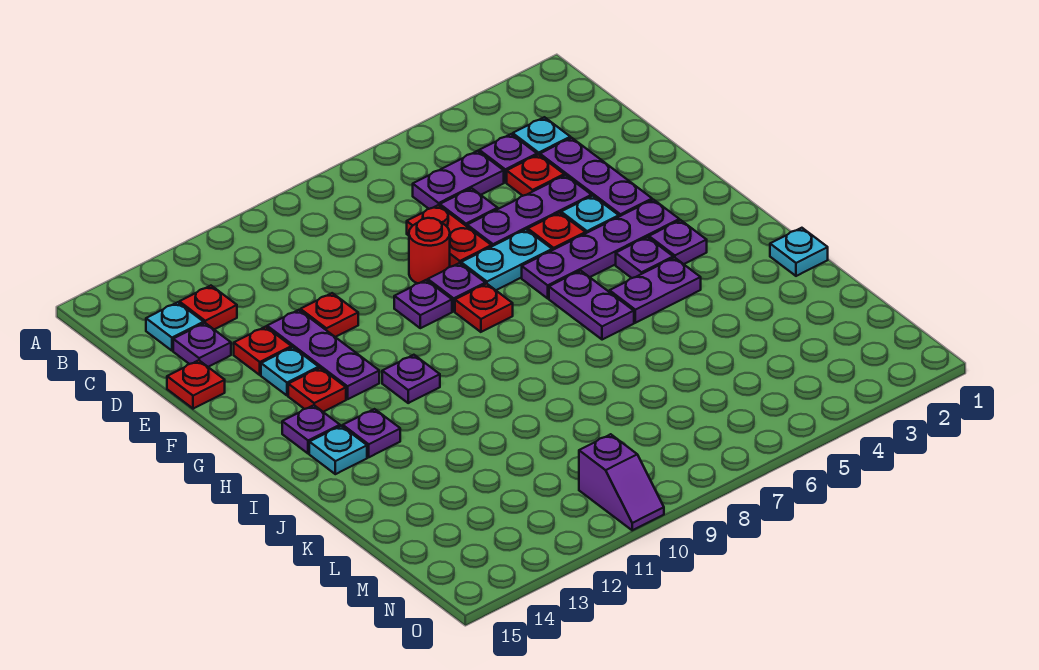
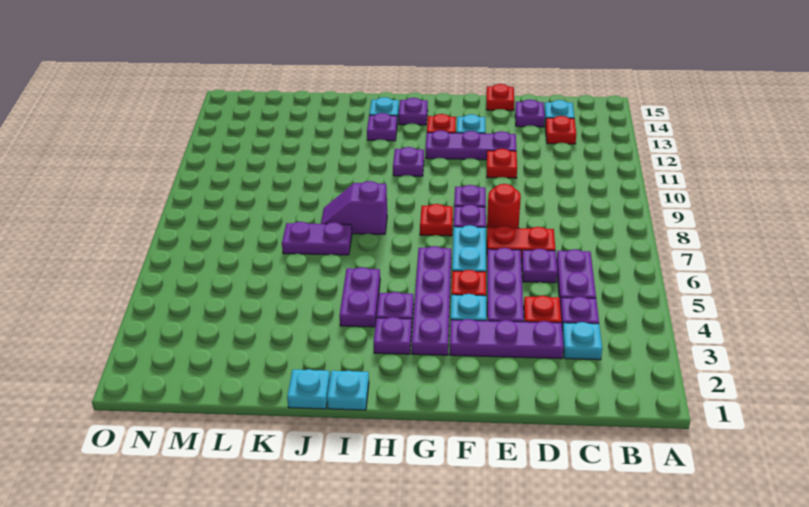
red 1x1 plate [234,327,292,375] -> none
purple 1x2 plate [549,271,634,340] -> purple 1x2 plate moved to [282,222,352,255]
none -> cyan 1x1 plate [327,370,369,410]
purple 1x2 slope [579,434,664,530] -> purple 1x2 slope moved to [321,181,387,234]

